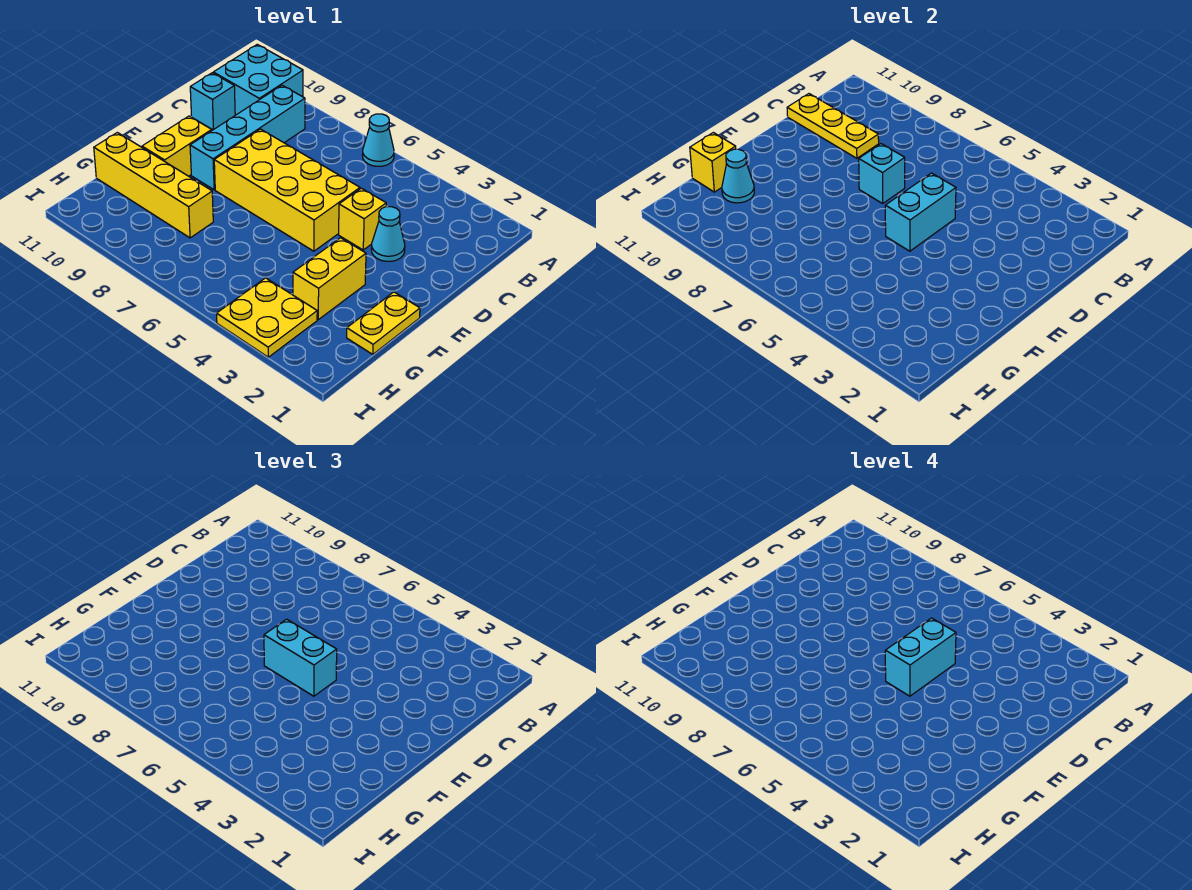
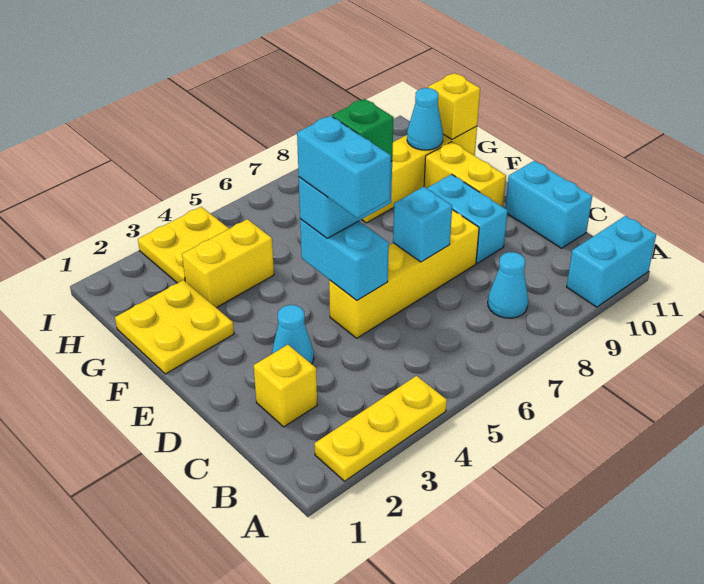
cyan 1x1 cone [363,114,394,166] -> cyan 1x1 cone moved to [488,252,528,318]
cyan 2x2 brick [213,44,303,115] -> cyan 1x2 brick [567,216,656,307]
cyan 1x4 brick [190,85,305,190] -> cyan 1x2 brick [427,174,508,263]
yellow 1x3 plate [787,94,879,158] -> yellow 1x3 plate moved to [315,376,447,481]
cyan 1x1 brick [190,73,235,130] -> cyan 1x2 brick [505,161,592,248]
yellow 1x1 brick [339,188,386,250] -> yellow 1x1 brick moved to [254,345,317,427]
yellow 2x4 brick [214,129,360,251] -> yellow 1x4 brick [329,210,479,338]
none -> green 1x1 brick [332,99,394,161]
yellow 1x2 plate [347,292,420,354] -> yellow 2x2 plate [115,280,234,374]
yellow 1x2 brick [293,238,366,320] -> yellow 1x2 brick turned to [182,219,274,308]

